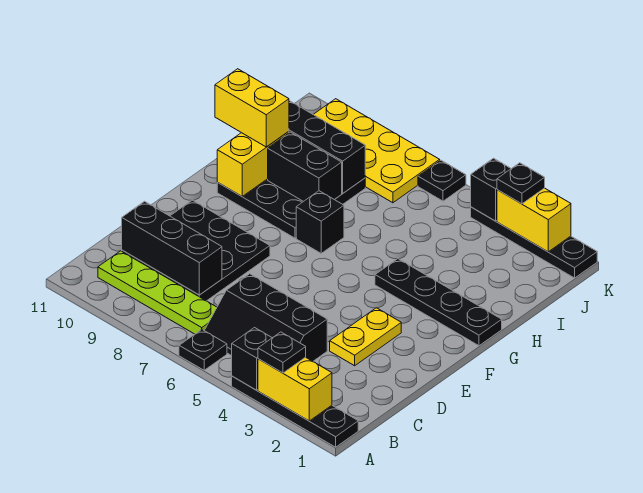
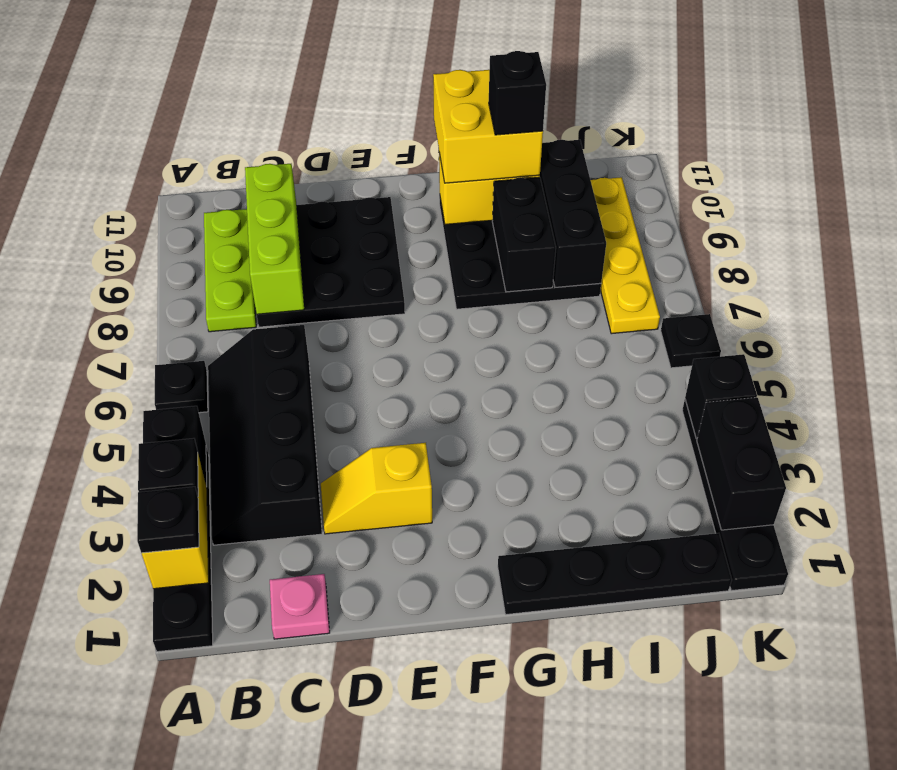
black 2x3 slope [204,274,327,361] -> black 2x4 slope [208,325,322,545]
lime 1x4 plate [98,251,217,334] -> lime 1x3 plate [204,209,256,332]
none -> pink 1x1 plate [270,574,330,639]
black 1x3 brick [122,201,222,295] -> lime 1x3 brick [245,164,304,314]
yellow 1x2 plate [330,308,401,366] -> yellow 1x2 slope [321,443,432,534]
black 1x4 plate [375,259,502,346] -> black 1x4 plate turned to [498,533,732,615]
black 1x1 brick [296,191,344,253] -> black 1x1 brick moved to [489,51,546,135]
yellow 1x2 brick [215,69,289,147] -> yellow 2x2 brick [433,70,543,183]
yellow 2x4 plate [313,99,440,203] -> yellow 1x4 plate [591,177,660,334]
yellow 1x2 brick [497,188,571,252] -> black 1x2 brick [697,398,786,530]
black 1x1 plate [497,163,545,204] -> black 1x1 plate moved to [137,487,199,553]

